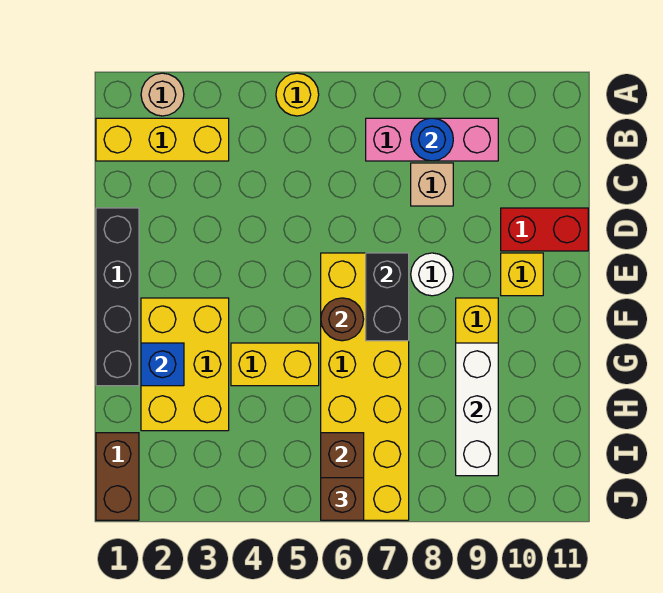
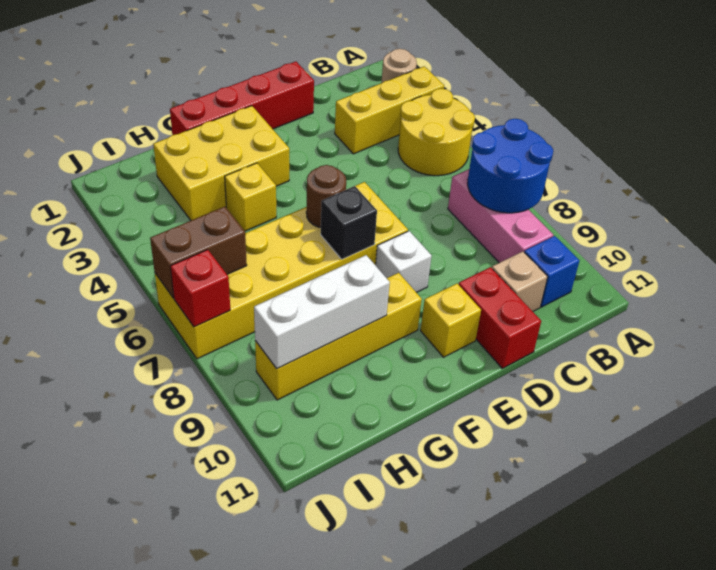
yellow 1x1 round brick [276,73,319,116] -> yellow 2x2 round brick [398,89,475,176]
yellow 1x3 brick [96,118,229,161] -> yellow 1x3 brick turned to [335,66,444,154]
blue 1x1 round brick [411,118,453,161] -> blue 2x2 round brick [468,119,553,213]
tan 1x1 brick [411,163,453,206] -> tan 1x1 brick moved to [492,252,547,311]
black 1x4 brick [96,208,139,386] -> red 1x4 brick [170,62,314,135]
black 1x2 brick [366,253,409,341] -> black 1x1 brick [321,186,377,259]
white 1x1 round brick [411,253,453,296] -> white 1x1 brick [376,231,432,293]
blue 1x1 brick [141,343,184,386] -> blue 1x1 brick moved to [524,236,579,307]
yellow 1x2 brick [231,343,319,386] -> yellow 1x1 brick [225,163,276,231]
brown 1x2 brick [96,433,139,520] -> none
brown 1x1 brick [321,478,364,520] -> none
none -> red 1x1 brick [171,250,230,327]

